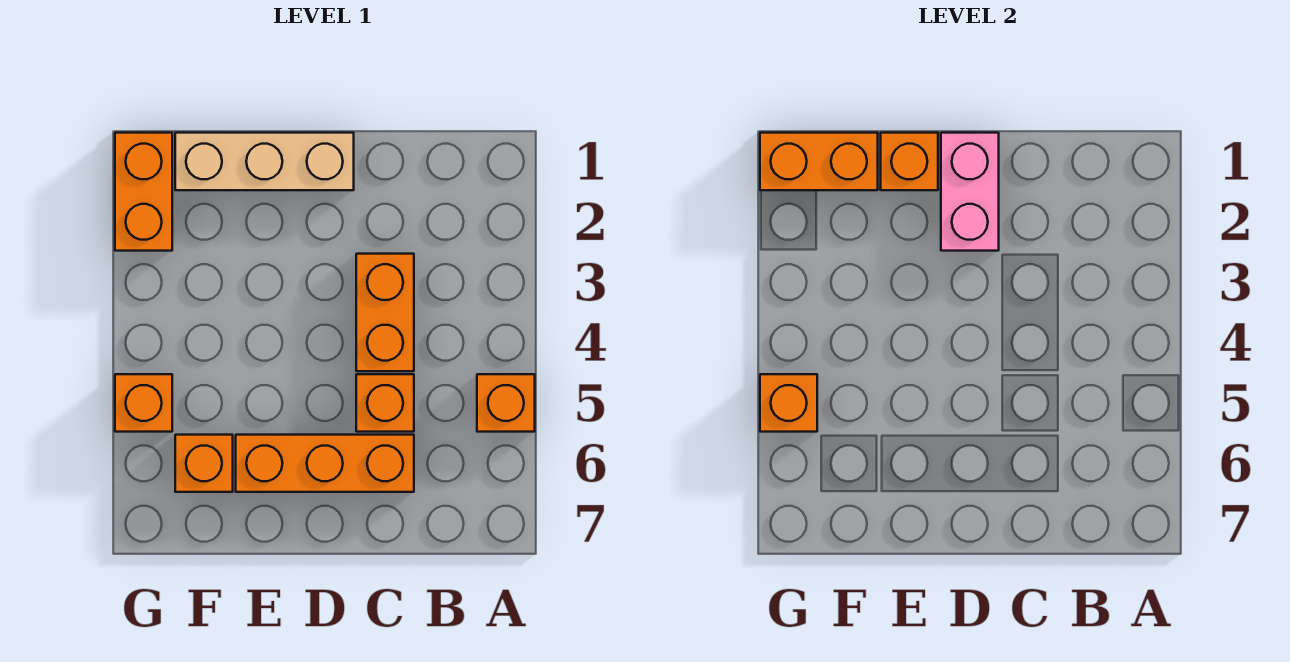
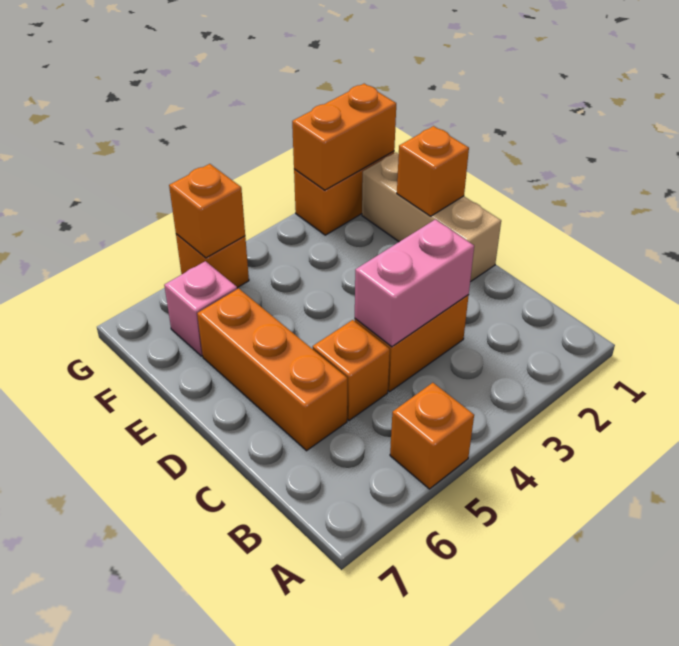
pink 1x2 brick [941,133,999,251] -> pink 1x2 brick moved to [355,219,474,347]
orange 1x2 brick [760,133,878,190] -> orange 1x2 brick turned to [292,84,396,190]
orange 1x1 brick [175,435,233,492] -> pink 1x1 brick [164,261,237,356]

